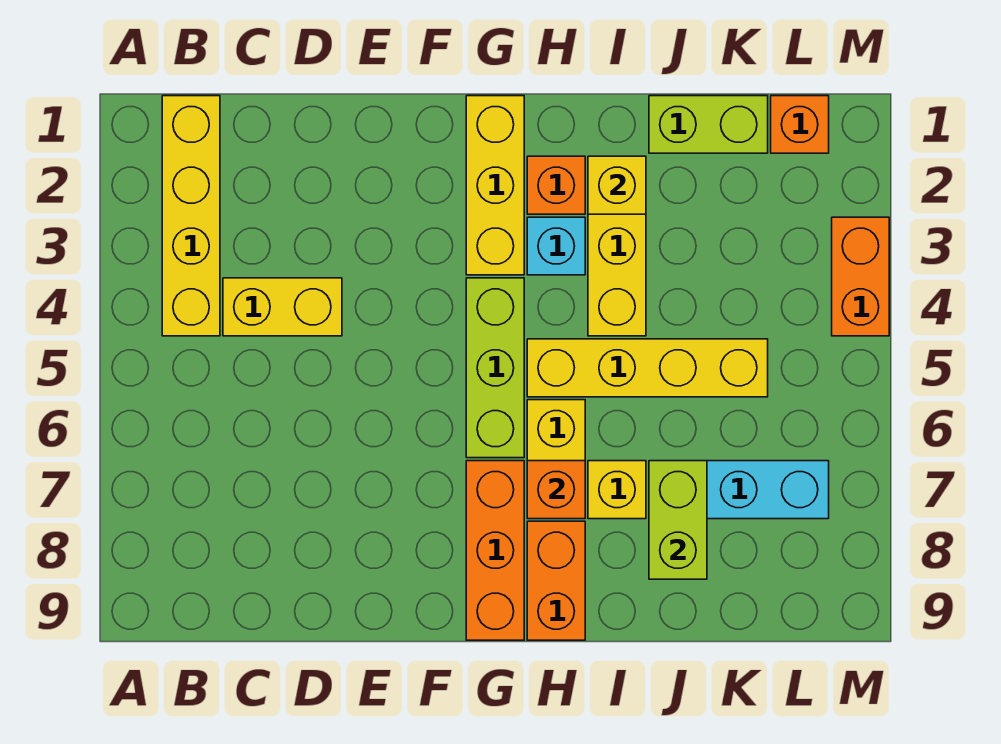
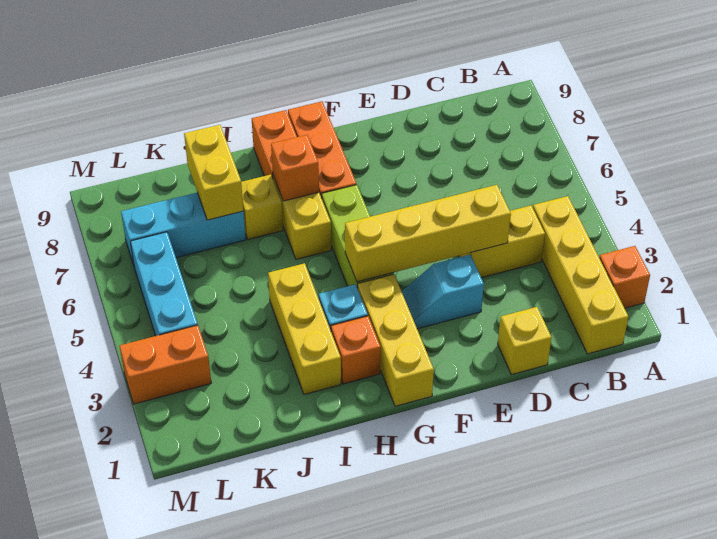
none -> cyan 1x2 slope [402,255,484,329]
yellow 1x4 brick [527,339,768,397] -> yellow 1x4 brick moved to [345,185,511,282]
yellow 1x1 brick [588,156,646,214] -> yellow 1x1 brick moved to [498,307,551,375]
lime 1x2 brick [649,96,768,153] -> none
lime 1x2 brick [649,461,707,579] -> yellow 1x2 brick [184,125,243,220]
orange 1x1 brick [771,96,829,153] -> orange 1x1 brick moved to [599,246,650,308]
none -> cyan 1x3 brick [130,232,198,336]
orange 1x2 brick [832,217,889,336] -> orange 1x2 brick turned to [119,325,211,404]

